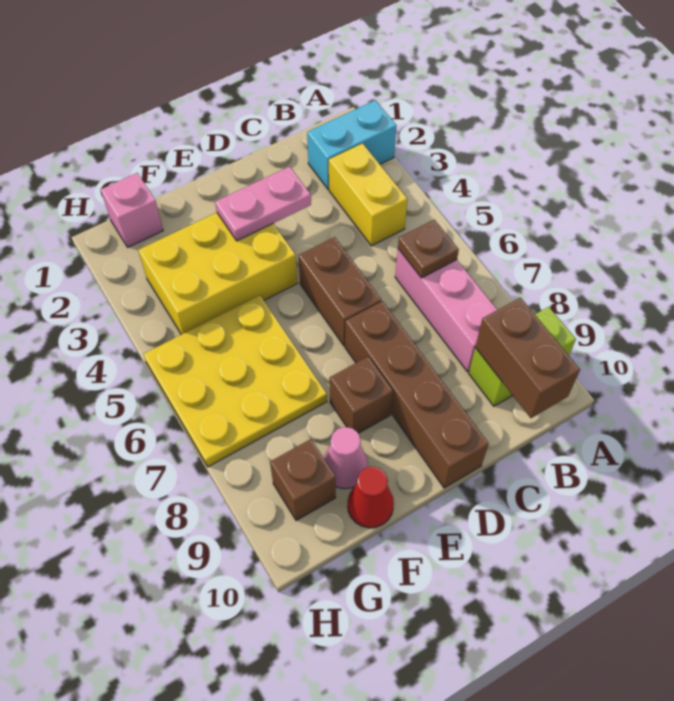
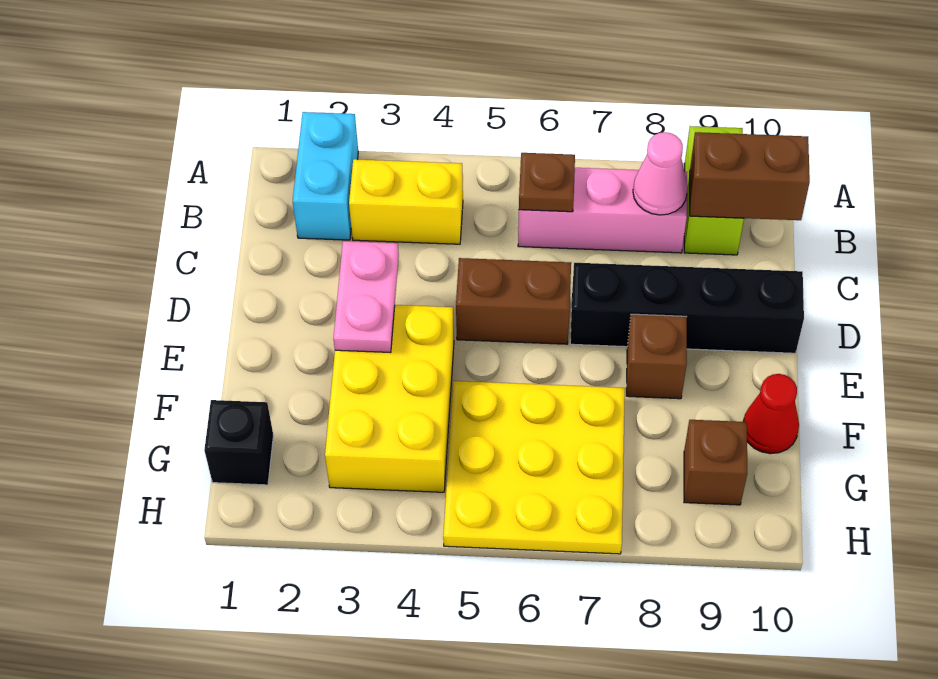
brown 1x4 brick [345,301,489,488] -> black 1x4 brick [570,263,804,353]
pink 1x1 cone [324,427,368,489] -> pink 1x1 cone moved to [633,132,688,215]
pink 1x1 brick [101,173,163,247] -> black 1x1 brick [204,400,273,485]

